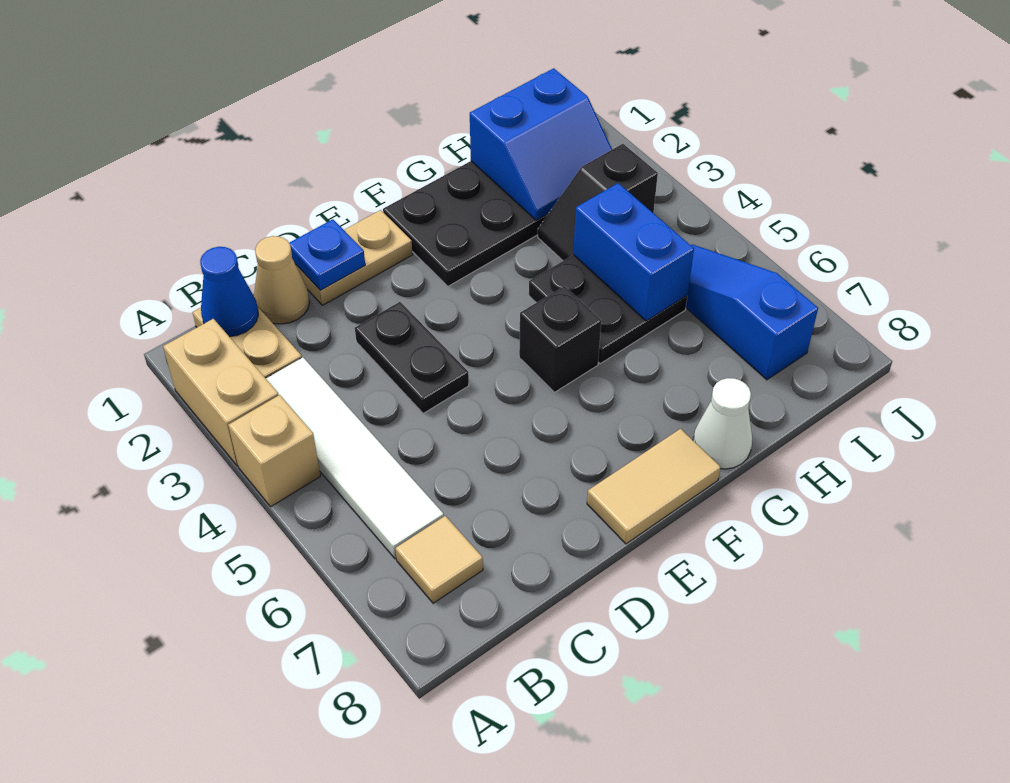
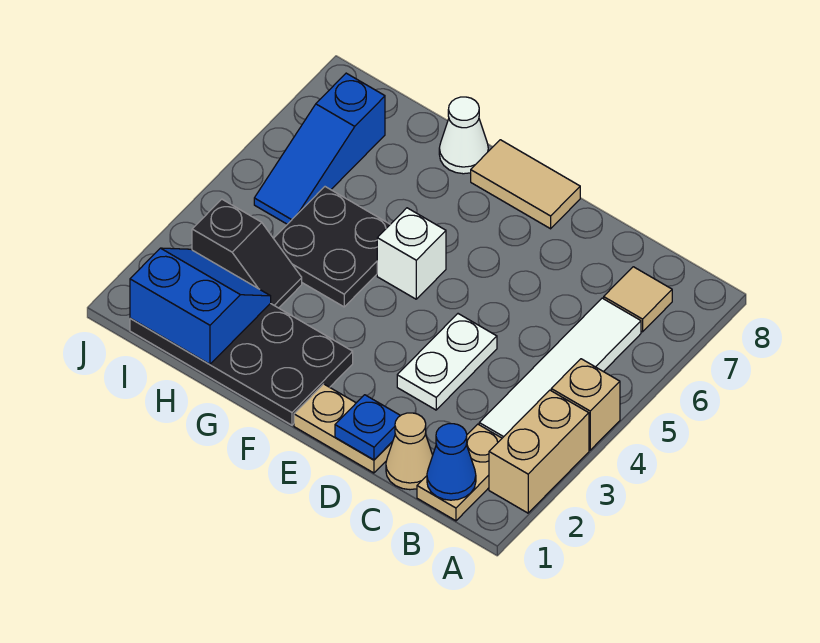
black 1x2 plate [355,302,469,414] -> white 1x2 plate [397,314,497,410]
black 1x1 brick [519,286,601,392] -> white 1x1 brick [377,208,446,299]
blue 1x2 brick [573,183,694,321] -> none

